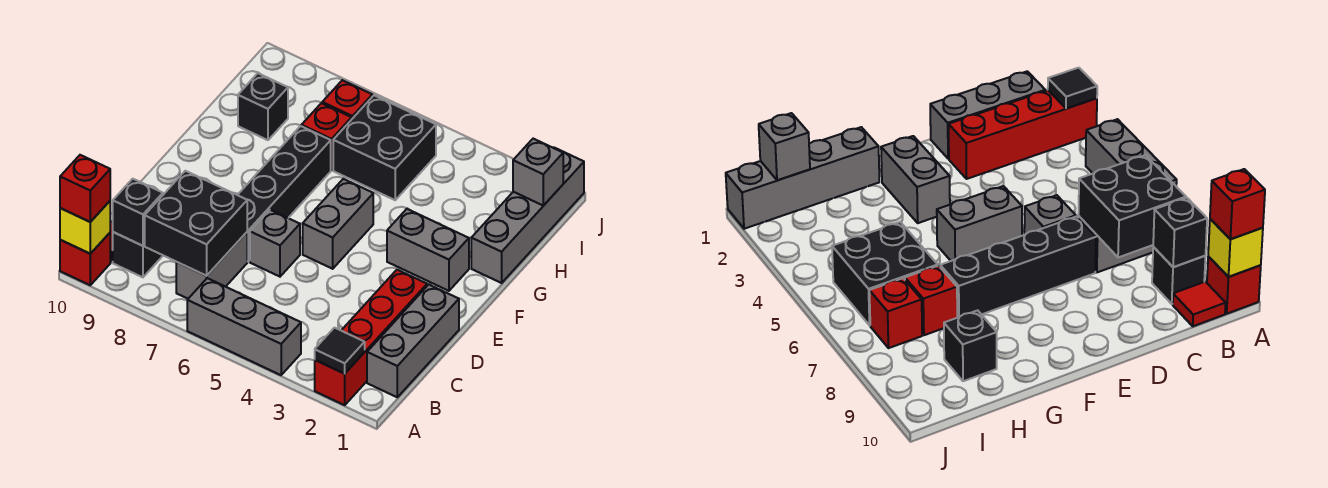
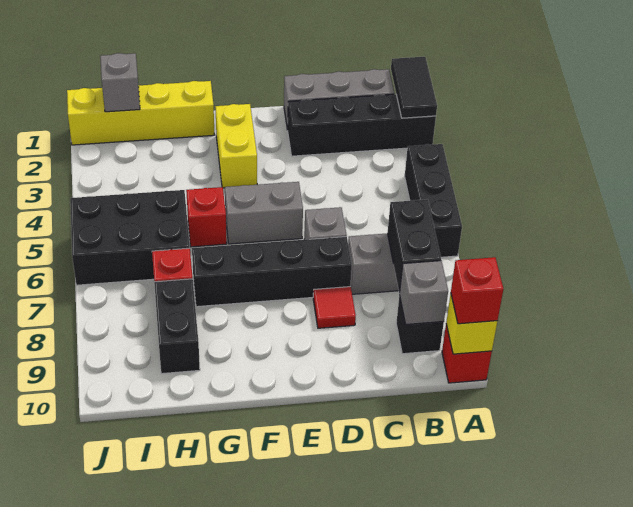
red 1x4 brick [315,270,427,405] -> black 1x4 brick [288,94,436,156]
black 1x1 tile [315,328,365,374] -> black 1x2 tile [391,57,437,118]
grey 1x3 brick [187,278,301,375] -> black 1x3 brick [405,144,462,257]
black 2x2 brick [144,171,247,276] -> black 1x2 brick [388,199,441,292]
black 1x1 brick [113,179,163,246] -> grey 1x1 brick [399,261,448,324]
red 1x1 tile [1173,282,1226,326] -> red 1x1 tile moved to [313,287,356,328]
grey 1x2 brick [387,209,469,291] -> yellow 1x2 brick [215,104,257,188]
grey 1x4 brick [471,148,584,283] -> yellow 1x4 brick [67,81,214,145]
black 2x2 brick [333,95,436,200] -> black 2x3 brick [70,190,190,285]
black 1x1 brick [238,73,288,140] -> black 1x2 brick [154,279,200,374]
red 1x1 brick [322,80,372,119] -> red 1x1 brick moved to [186,187,227,247]

